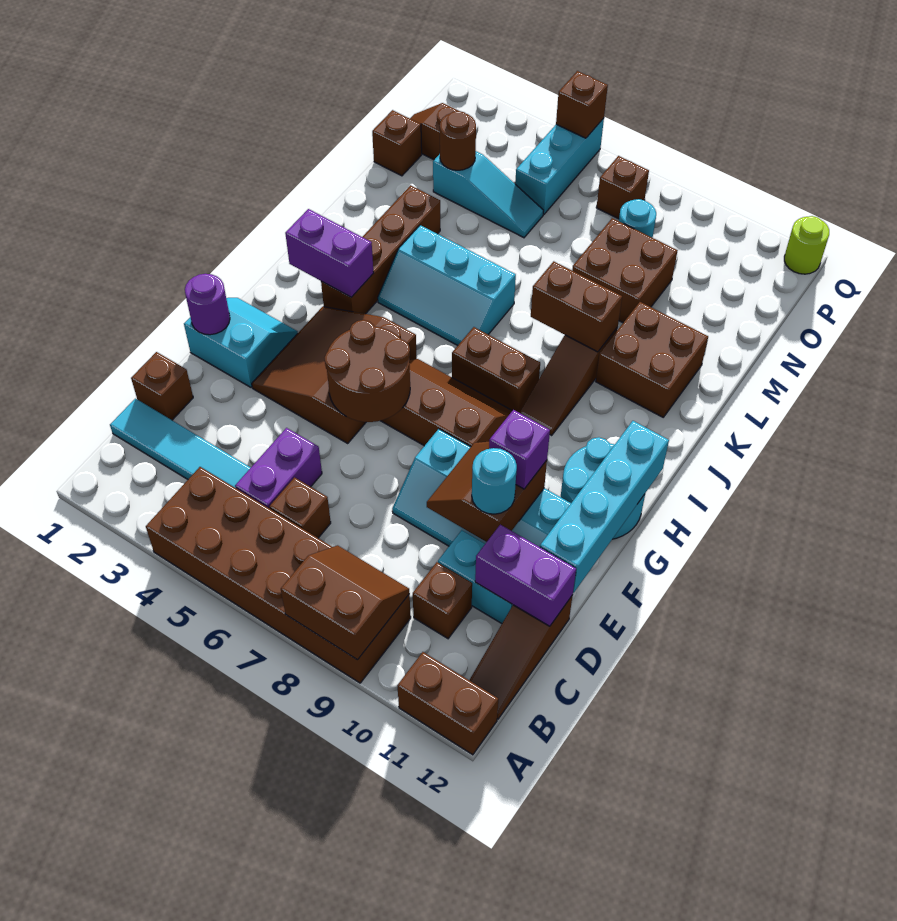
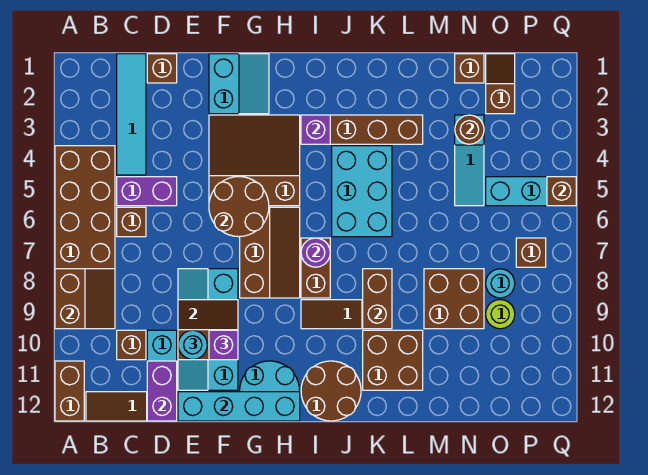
purple 1x1 round brick [185,274,230,335] -> purple 1x1 round brick moved to [301,238,330,267]
purple 1x2 brick [285,209,374,297] -> purple 1x1 brick [301,115,330,144]
none -> brown 2x2 round brick [301,361,361,421]
cyan 2x3 slope [378,225,516,346] -> cyan 2x3 brick [332,146,392,237]
lime 1x1 round brick [784,216,829,274] -> lime 1x1 round brick moved to [486,300,515,329]

